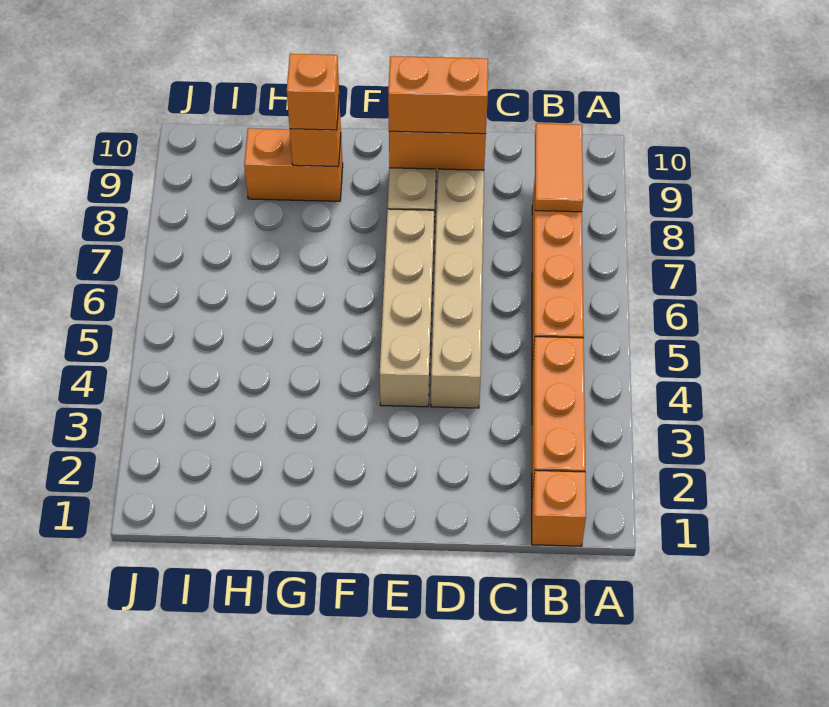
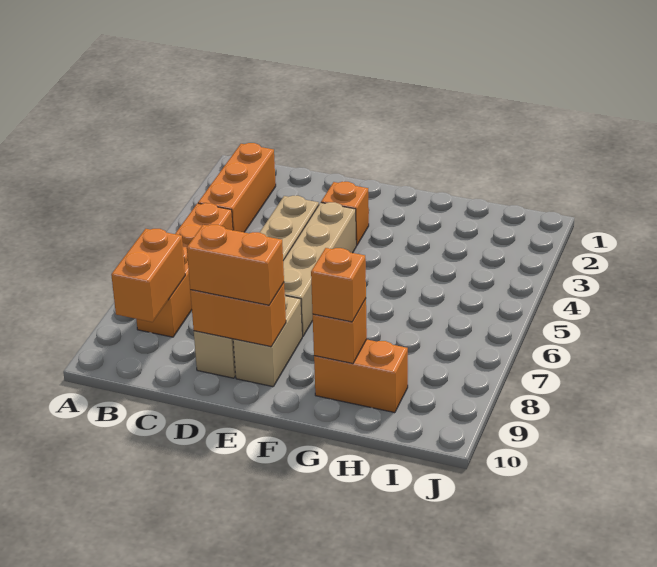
orange 1x1 brick [532,470,586,546] -> orange 1x1 brick moved to [321,182,369,246]
orange 1x2 tile [535,123,583,212] -> orange 1x2 brick [111,229,185,322]

